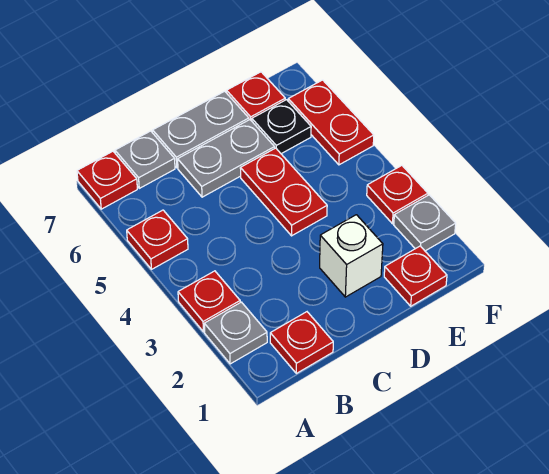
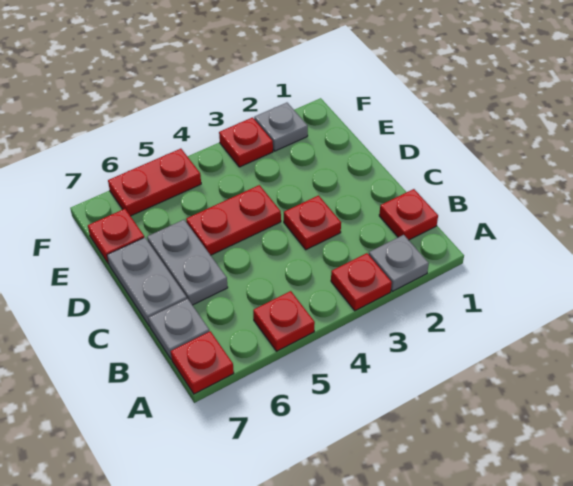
white 1x1 brick [320,215,383,297] -> none
red 1x1 plate [384,246,447,306] -> red 1x1 plate moved to [284,196,341,250]
black 1x1 plate [252,100,311,154] -> none

